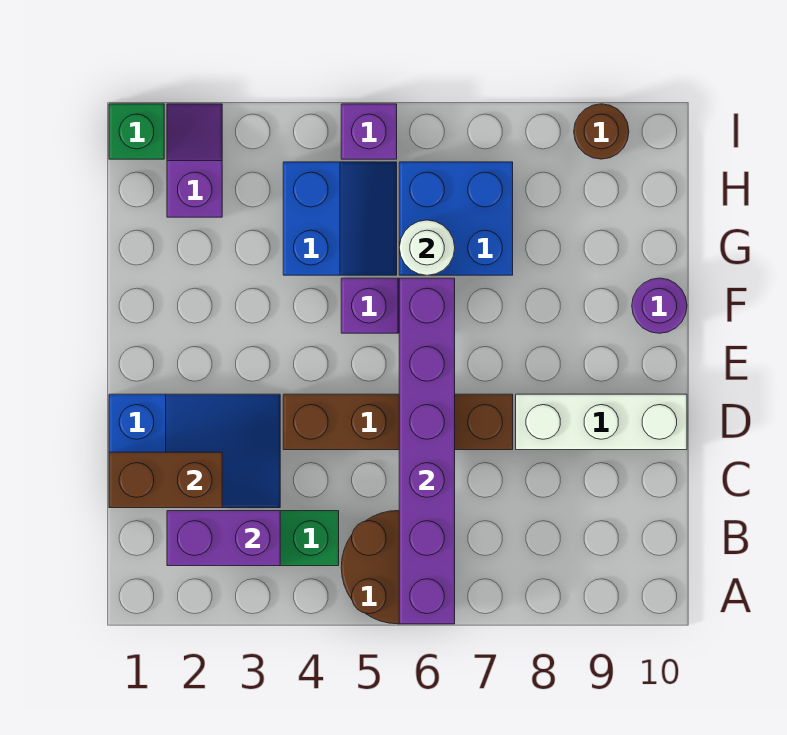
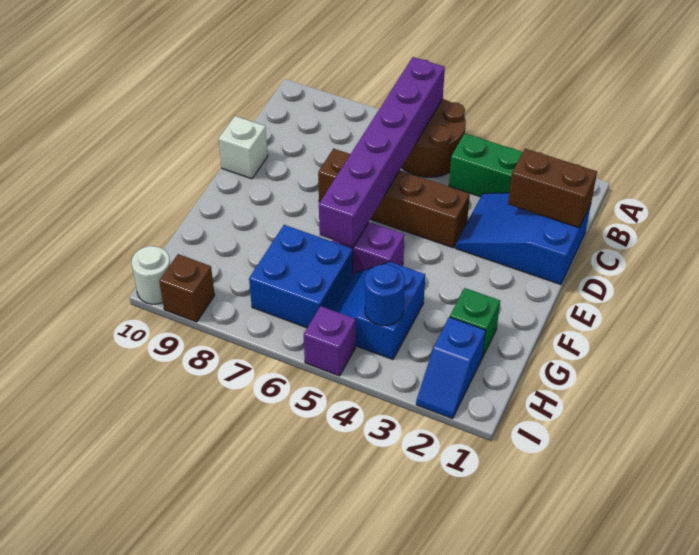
purple 1x2 brick [167,511,280,566] -> none
white 1x3 brick [516,394,687,450] -> white 1x1 brick [219,116,268,179]
purple 1x1 round brick [632,278,687,333] -> none
white 1x1 round brick [399,220,455,275] -> white 1x1 round brick moved to [132,246,170,304]
purple 1x2 slope [167,104,222,217] -> blue 1x2 slope [416,317,486,419]
none -> blue 1x1 round brick [365,264,405,326]
green 1x1 brick [109,104,164,159] -> green 1x1 brick moved to [450,288,500,357]
brown 1x1 round brick [574,104,629,159] -> brown 1x1 brick [159,254,215,322]

